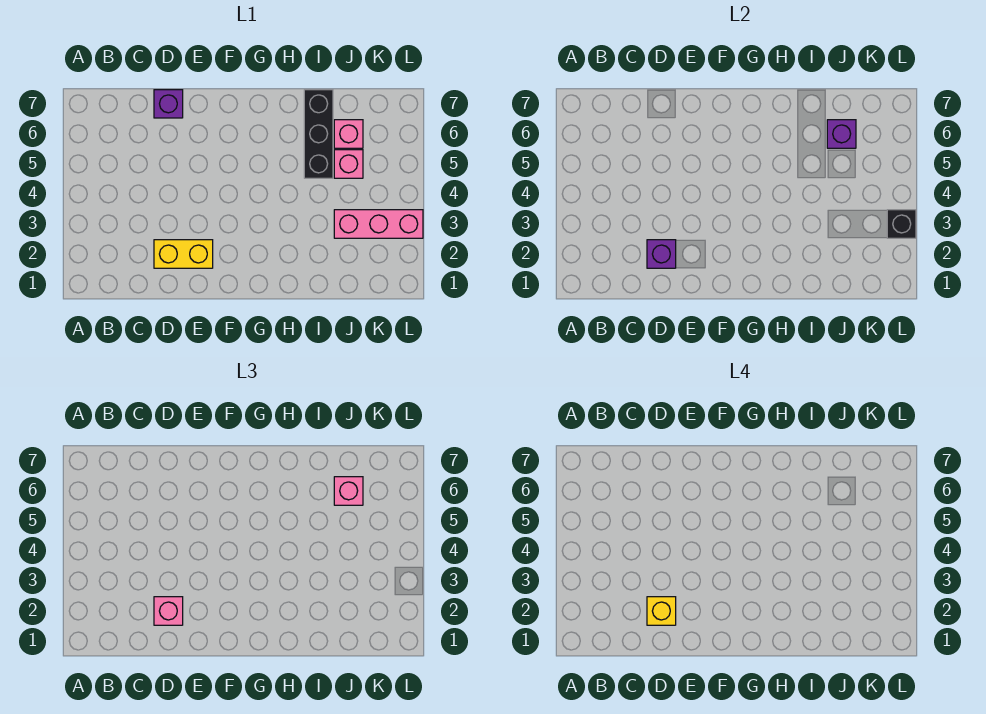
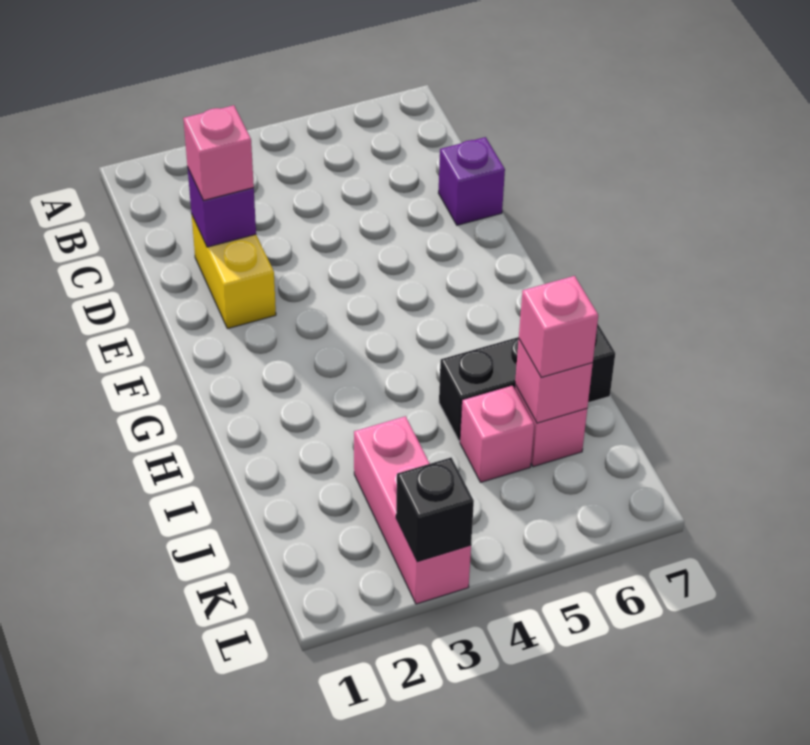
yellow 1x1 brick [647,597,676,625] -> none
purple 1x1 brick [827,120,856,148] -> pink 1x1 brick [515,340,593,423]

